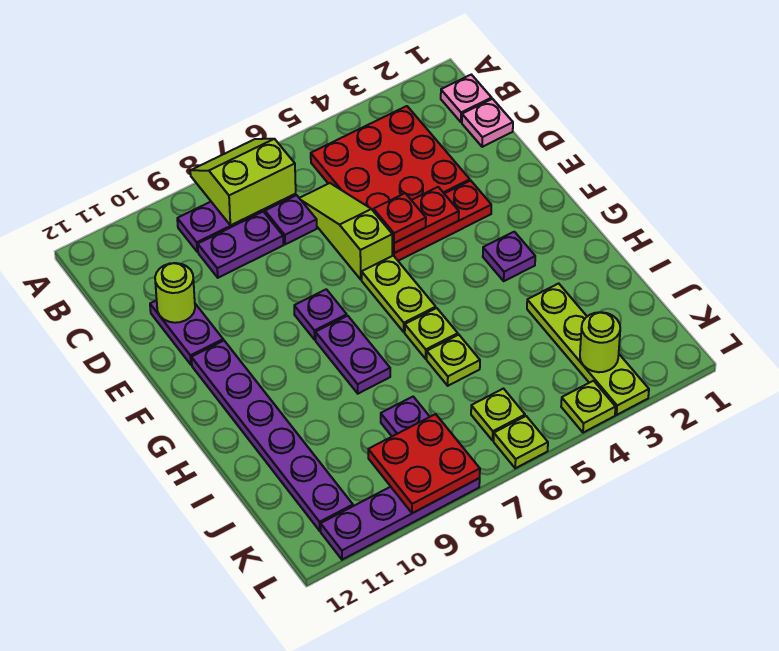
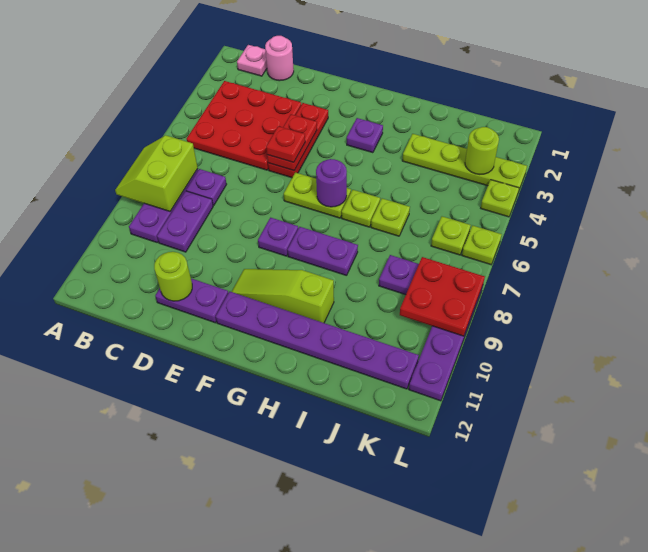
pink 1x1 plate [462,99,513,147] -> pink 1x1 round brick [265,36,294,81]
lime 1x3 slope [300,183,392,279] -> lime 1x3 slope moved to [232,269,334,323]
none -> purple 1x1 round brick [316,159,347,207]

